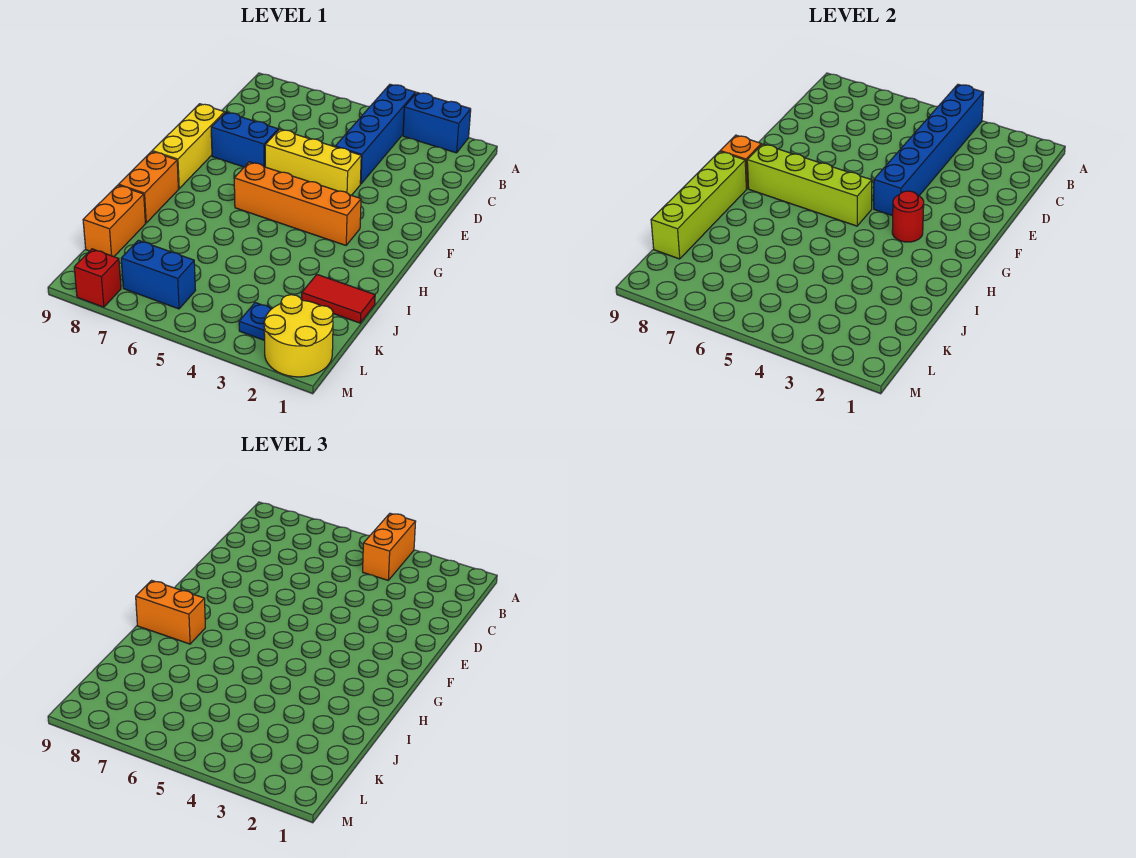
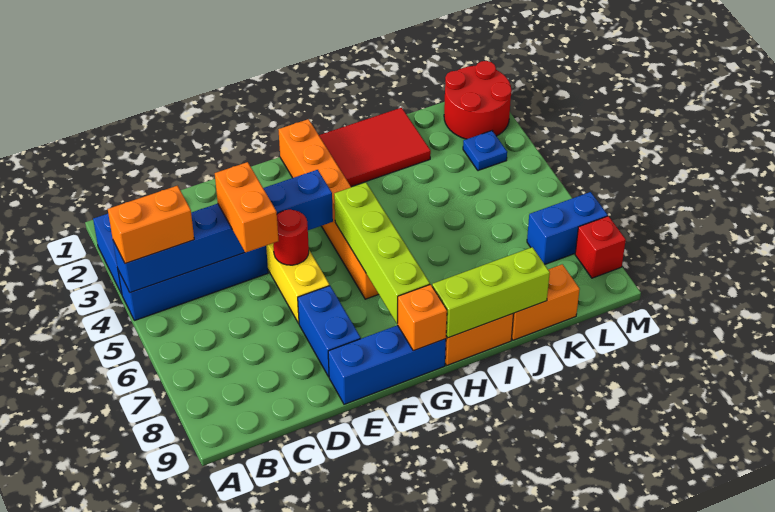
yellow 1x3 brick [152,104,225,189] -> blue 1x3 brick [328,325,446,404]
orange 1x4 brick [234,162,361,245] -> orange 1x6 brick [278,119,379,299]
red 1x1 round brick [892,191,924,242] -> red 1x1 round brick moved to [273,209,309,265]
orange 1x2 brick [136,580,205,644] -> orange 1x2 brick moved to [215,162,278,253]
lime 1x4 brick [651,151,747,259] -> lime 1x3 brick [432,247,550,338]
red 1x2 tile [302,275,375,323] -> red 2x3 tile [319,108,431,187]
yellow 2x2 round brick [264,295,333,377] -> red 2x2 round brick [444,61,512,139]
blue 1x2 brick [121,240,196,309] -> blue 1x2 brick turned to [527,192,608,264]

